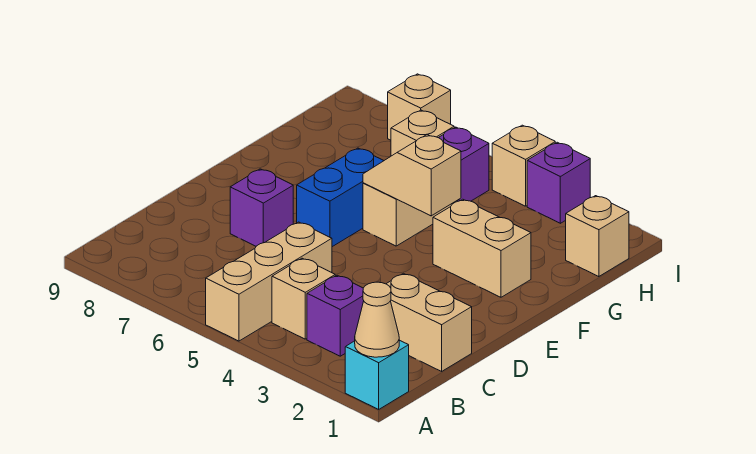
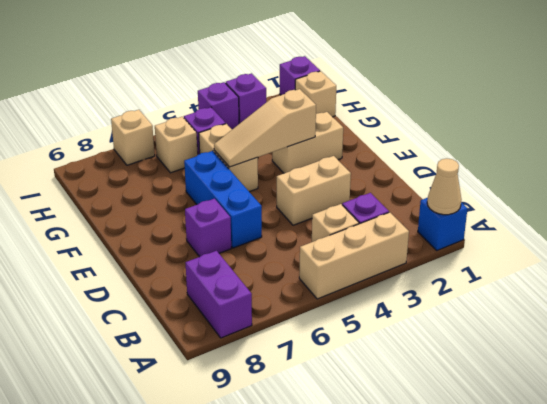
cyan 1x1 brick [345,340,409,409] -> blue 1x1 brick [418,198,468,250]
tan 1x3 brick [206,222,332,341] -> tan 1x3 brick turned to [299,212,409,299]
none -> purple 1x2 brick [186,251,252,338]
tan 1x2 brick [387,273,472,371] -> tan 1x2 brick moved to [277,156,351,225]
blue 1x2 brick [297,148,384,247] -> blue 1x3 brick [184,151,262,248]
tan 1x2 slope [363,134,461,216] -> tan 1x3 slope [214,89,316,167]
none -> purple 1x1 brick [280,56,320,95]
tan 1x1 brick [492,125,555,206] -> purple 1x1 brick [198,82,239,129]

